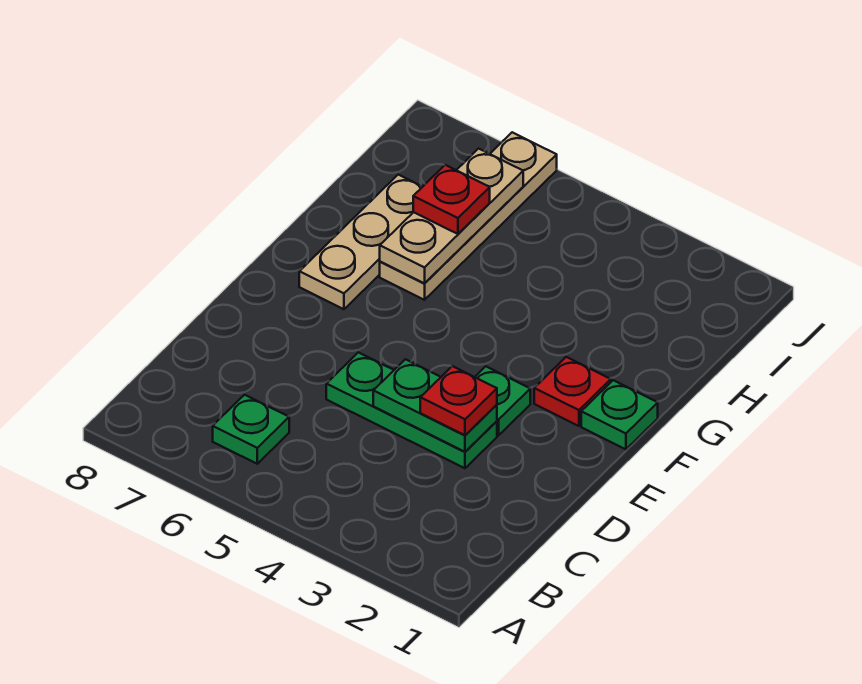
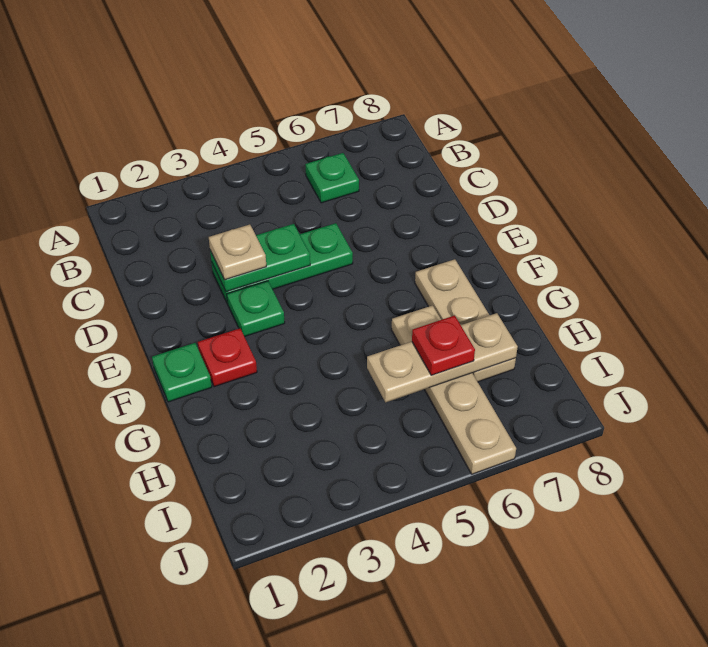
red 1x1 plate [420,366,497,435] -> tan 1x1 plate [209,224,266,280]
tan 1x3 plate [380,149,523,283] -> tan 1x3 plate turned to [367,313,518,402]

